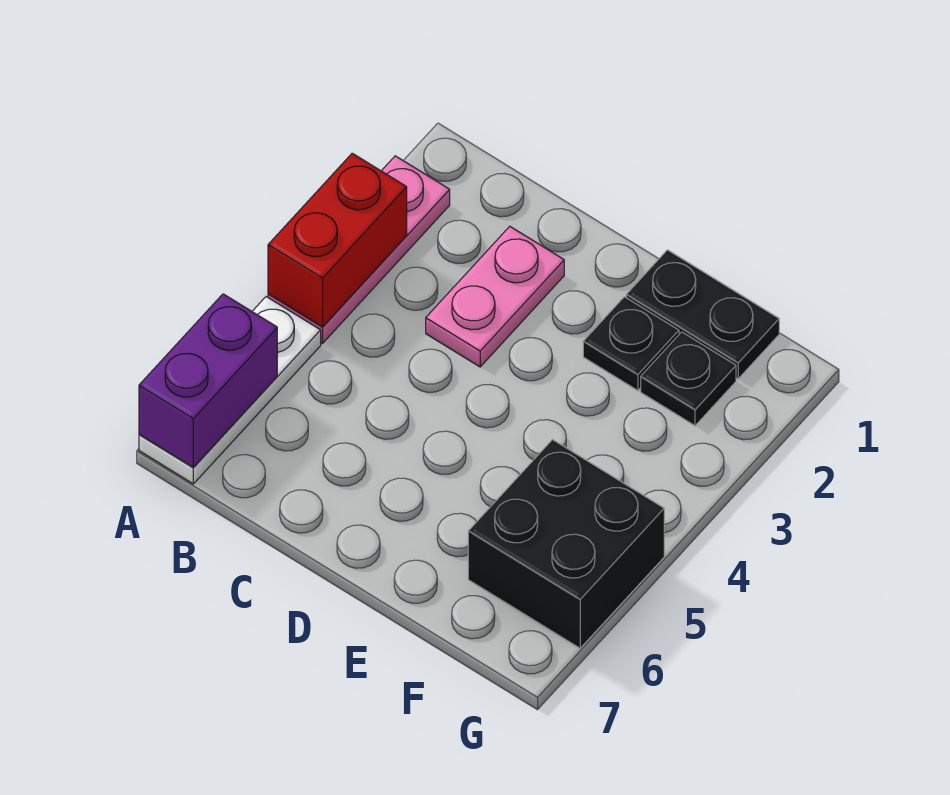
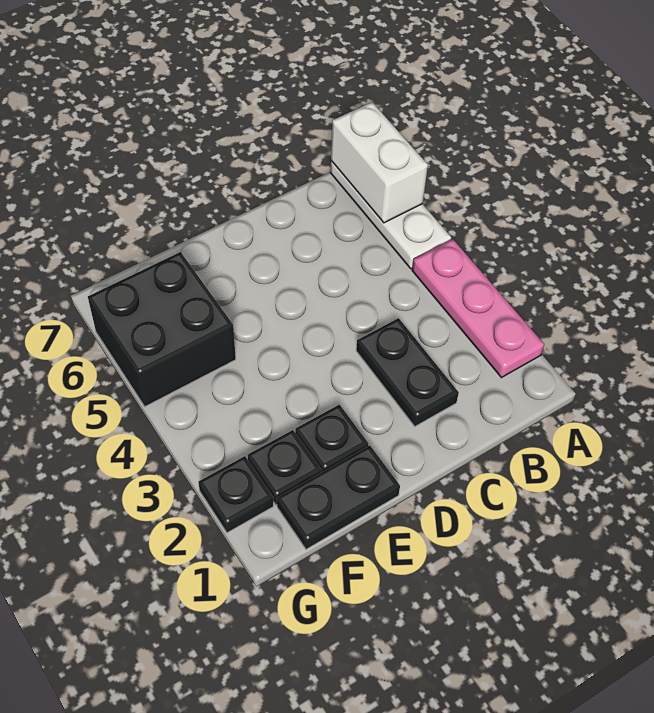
red 1x2 brick [268,153,407,327] -> none
purple 1x2 brick [139,294,277,468] -> white 1x2 brick [331,102,428,223]
pink 1x2 plate [426,226,564,367] -> black 1x2 plate [356,318,459,426]
none -> black 1x1 plate [198,456,273,533]

